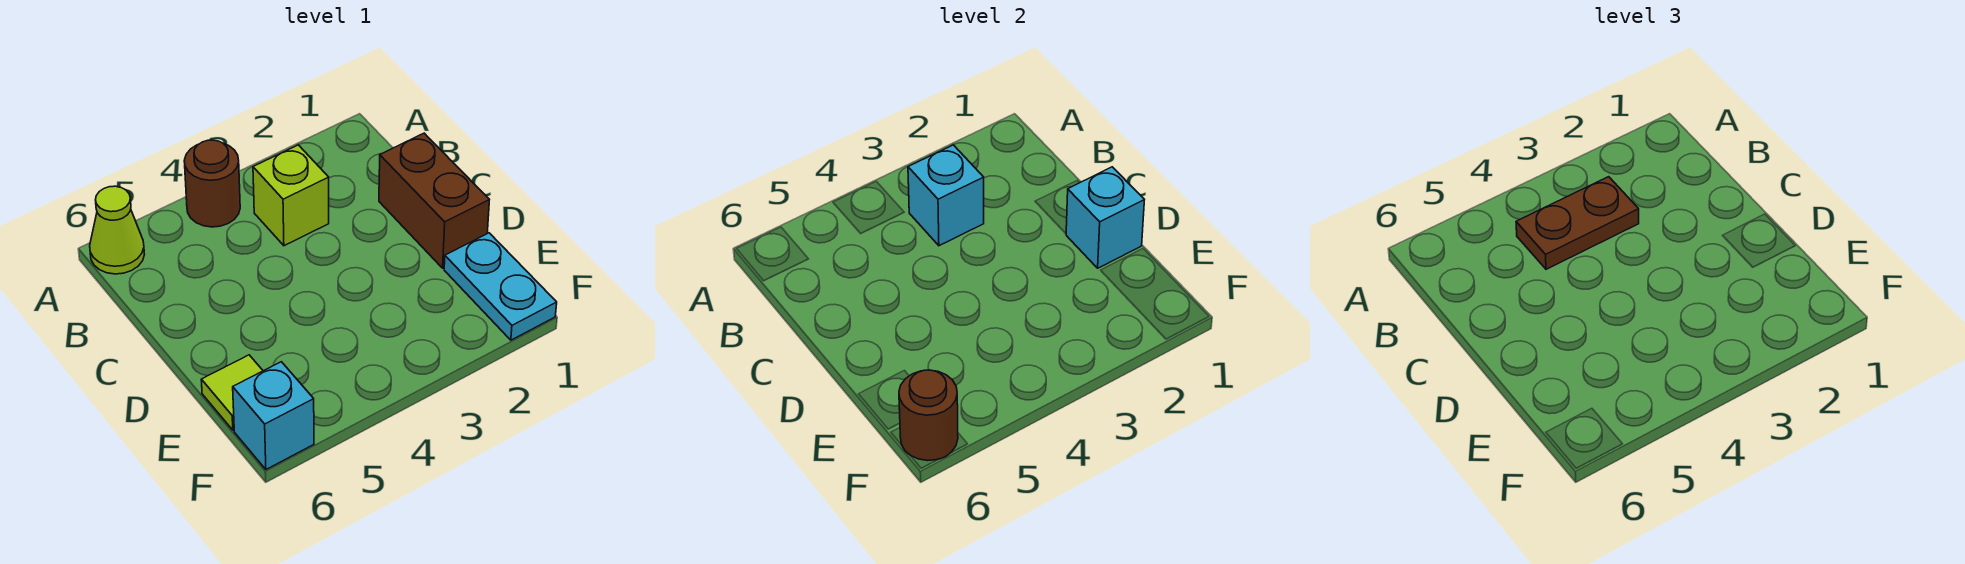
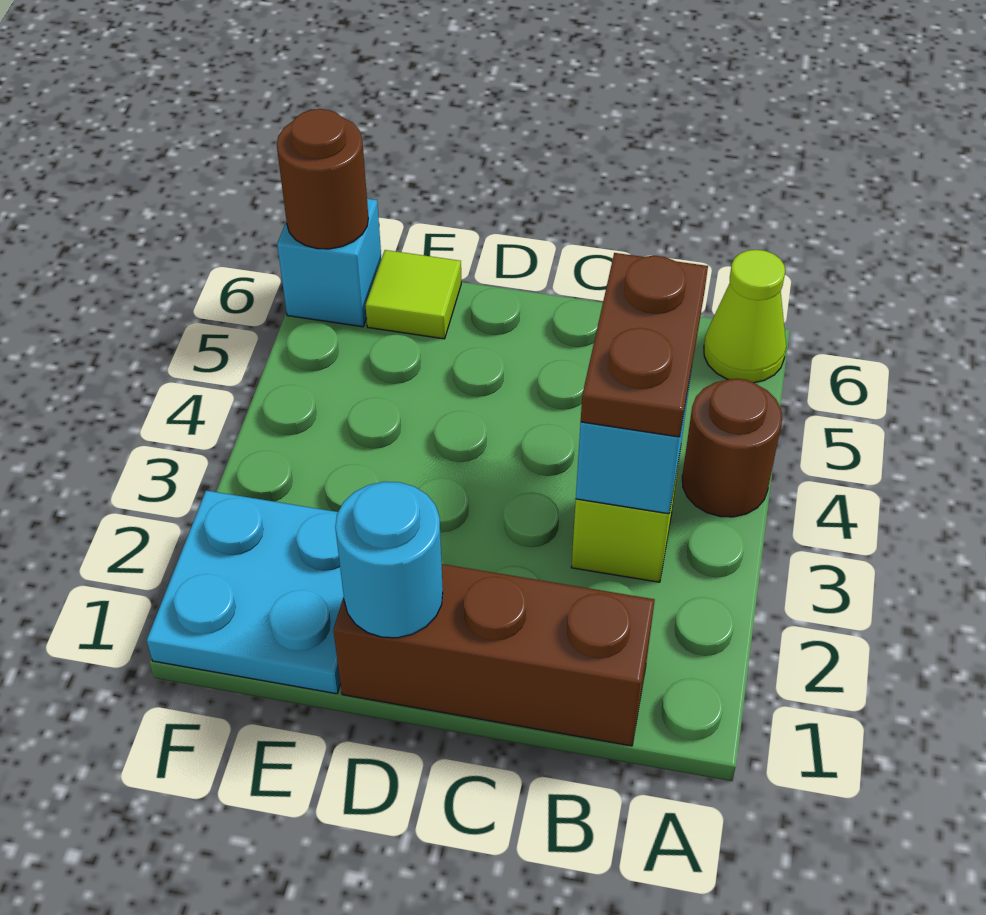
brown 1x2 brick [379,133,489,268] -> brown 1x3 brick [333,564,655,746]
cyan 1x1 brick [1066,167,1144,268] -> cyan 1x1 round brick [335,482,443,638]
cyan 1x2 plate [444,233,557,340] -> cyan 2x2 plate [147,491,344,694]

